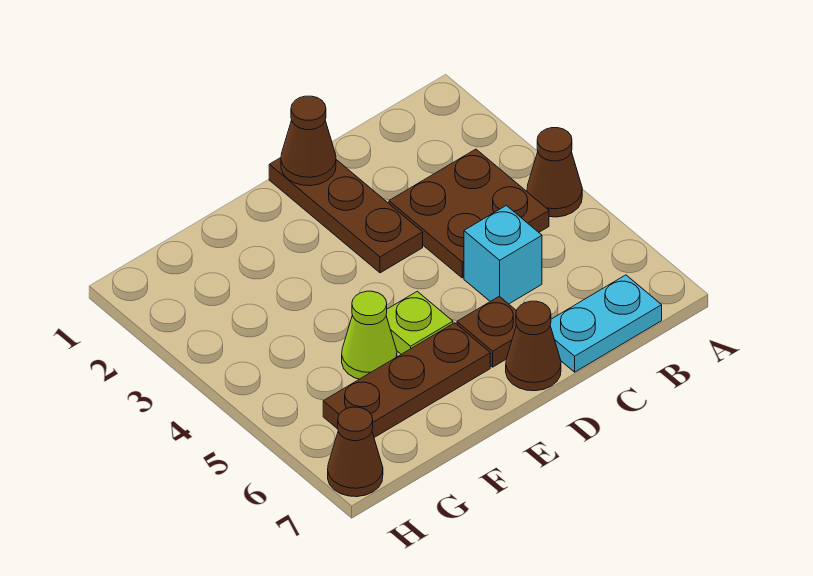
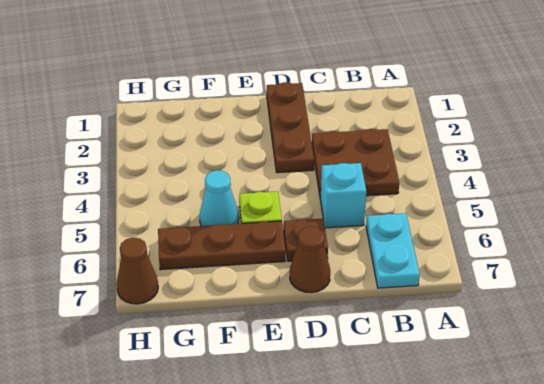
brown 1x1 cone [527,128,582,217] -> none
cyan 1x2 plate [550,275,662,372] -> cyan 1x2 plate turned to [366,213,420,288]
brown 1x1 cone [281,96,336,186] -> none
lime 1x1 cone [342,291,397,379] -> cyan 1x1 cone [199,170,239,226]

